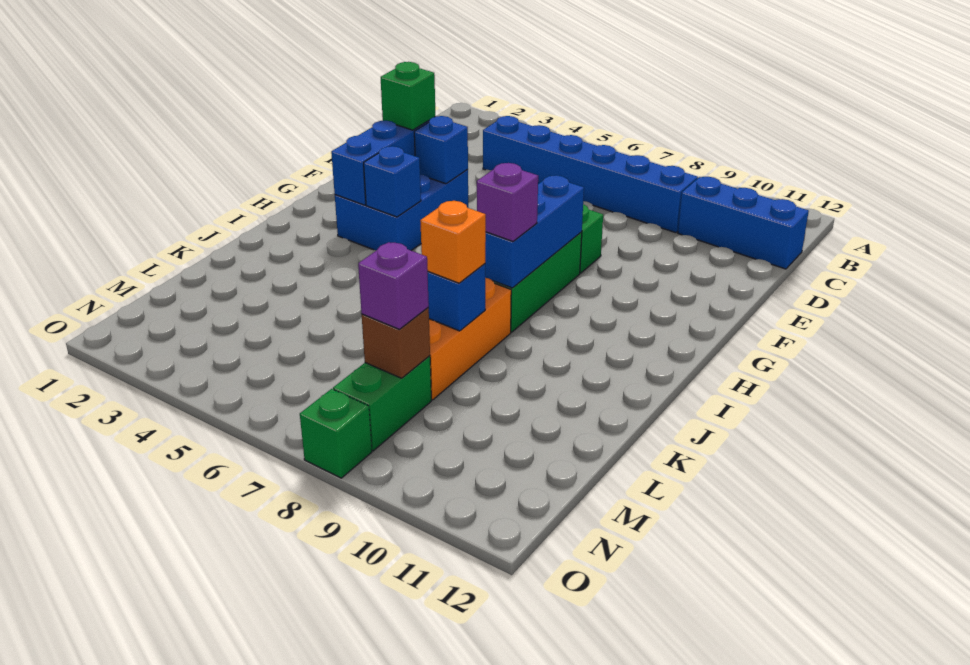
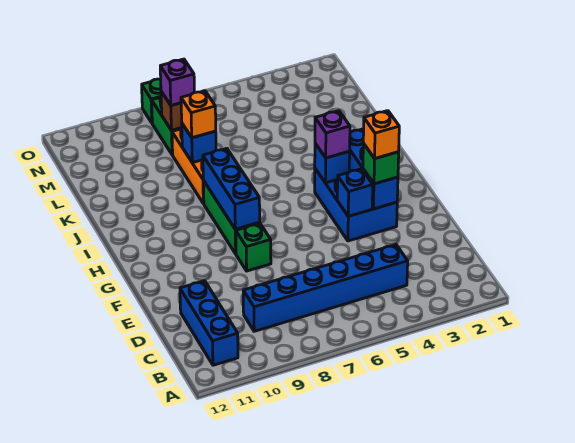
blue 1x3 brick [678,177,809,269] -> blue 1x3 brick turned to [180,281,238,365]
none -> orange 1x1 brick [363,111,399,159]
purple 1x1 brick [477,163,538,241] -> purple 1x1 brick moved to [315,111,350,158]

